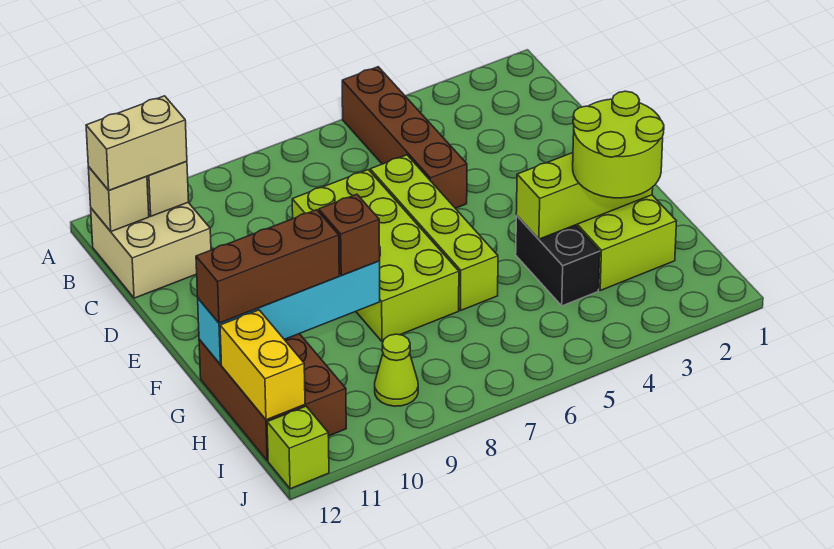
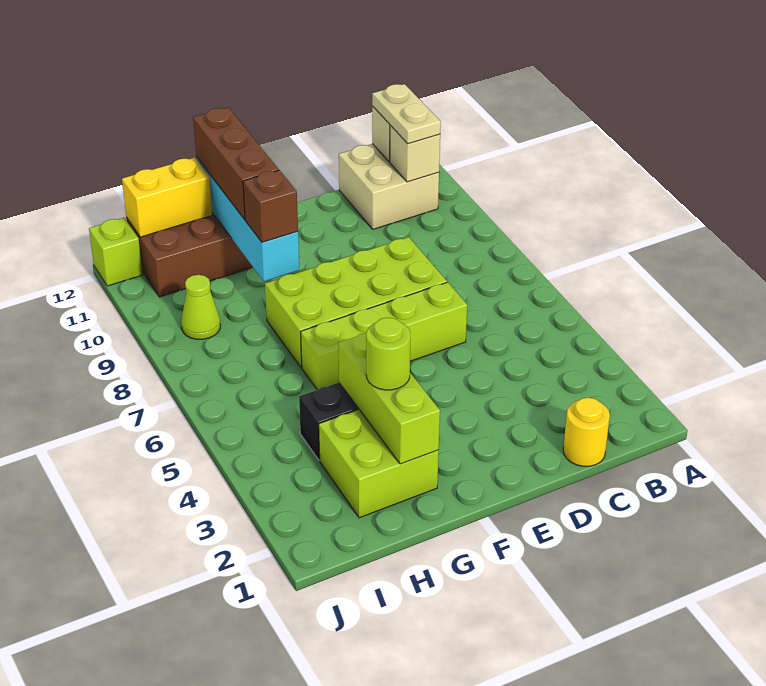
brown 1x4 brick [342,67,467,208] -> none
tan 1x2 brick [86,96,187,190] -> tan 1x2 plate [372,84,441,144]
none -> yellow 1x1 round brick [563,398,610,466]
lime 2x2 round brick [573,91,664,198] -> lime 1x1 round brick [366,318,410,390]

